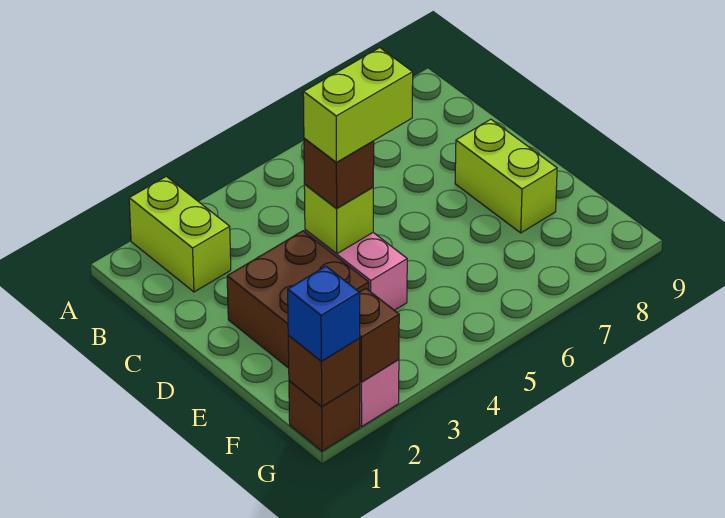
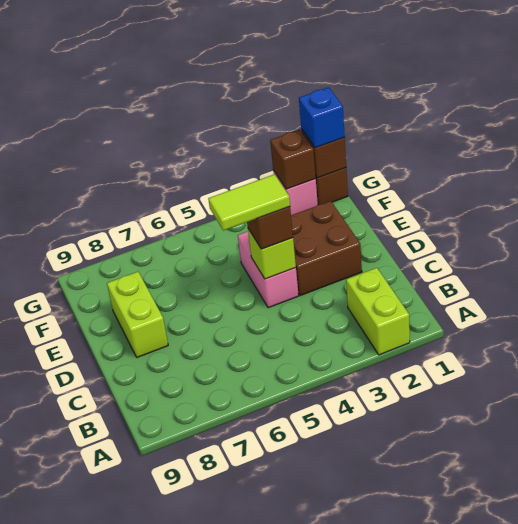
lime 1x2 brick [303,48,413,162] -> lime 1x2 tile [208,174,290,230]

